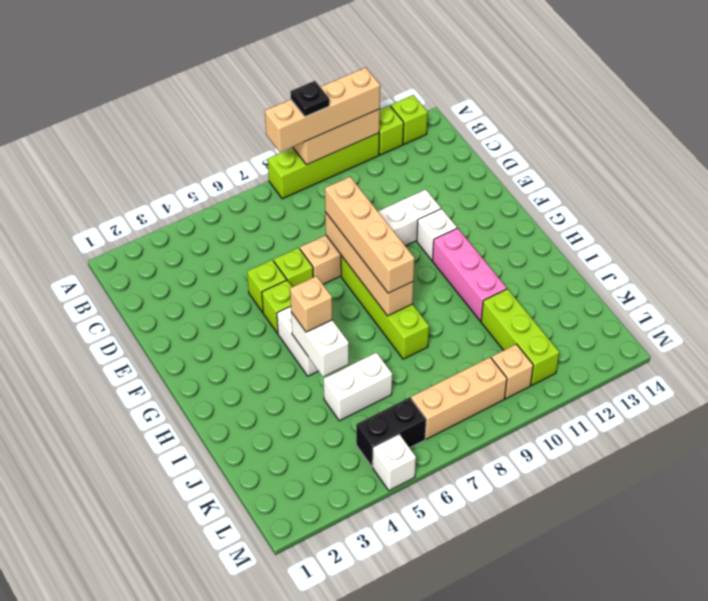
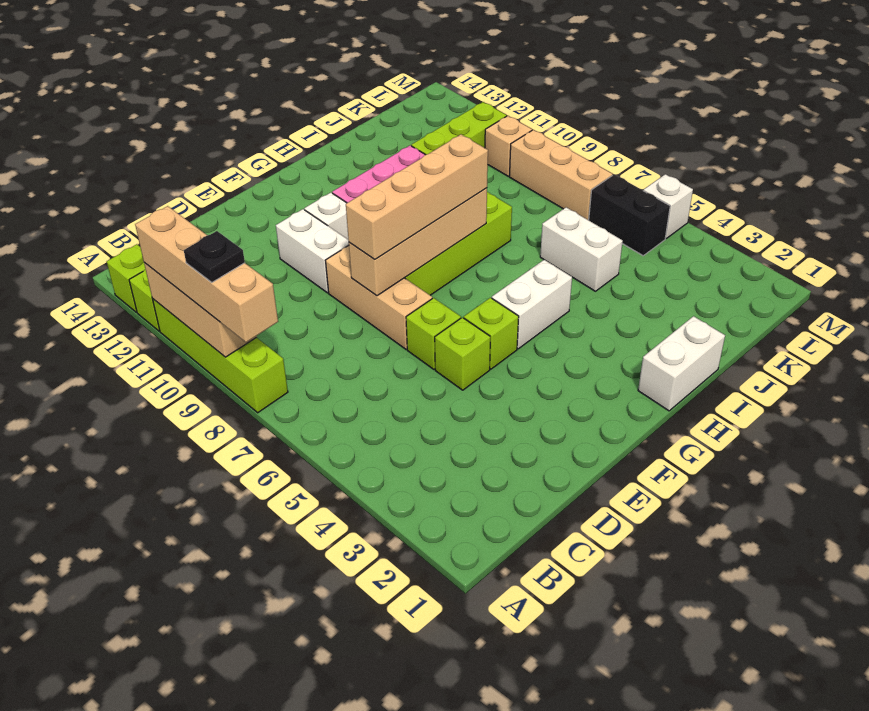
white 1x2 brick [291,312,349,377] -> white 1x2 brick moved to [638,316,725,411]
tan 1x1 brick [290,276,332,332] -> none

